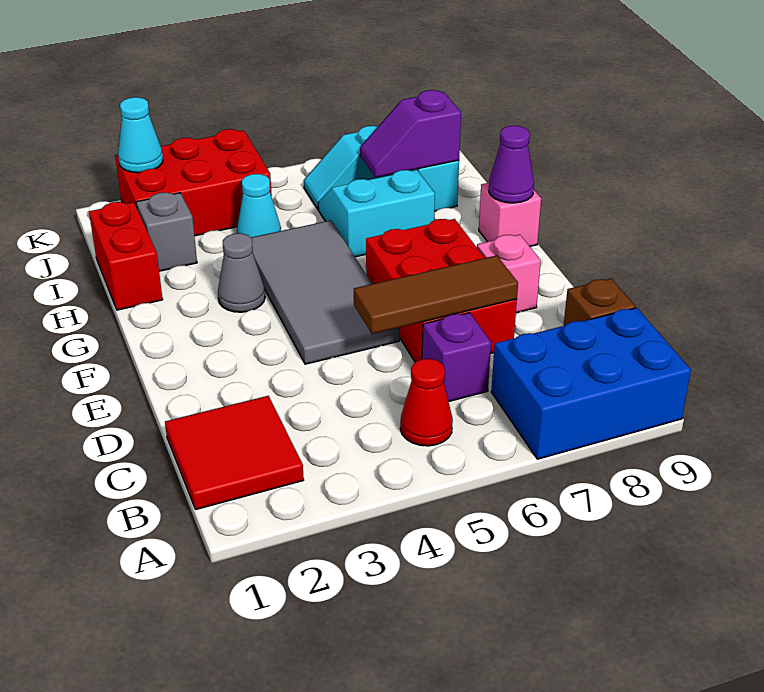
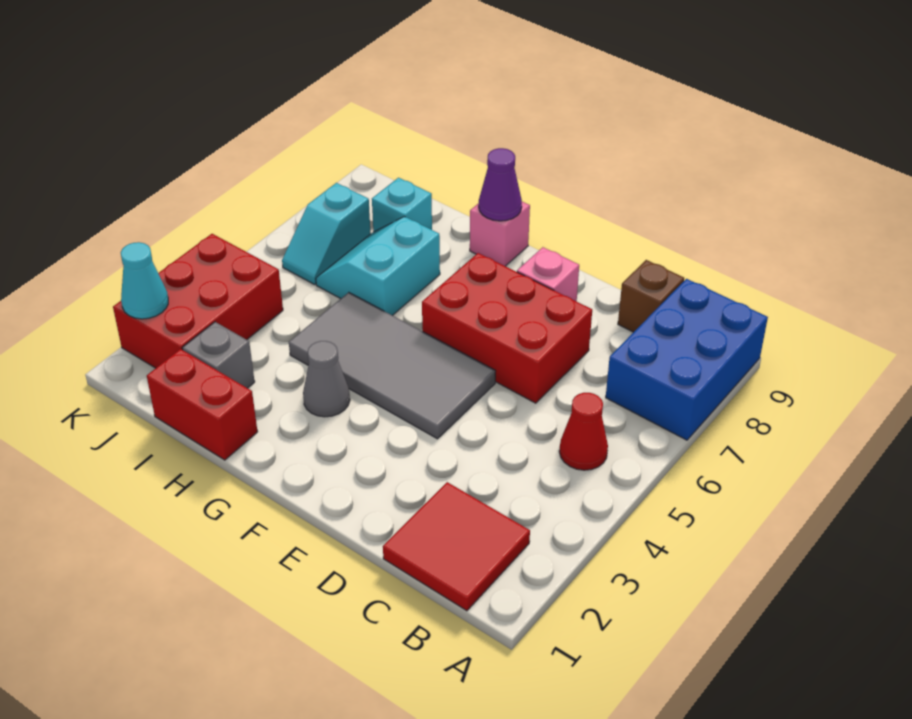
purple 1x1 brick [422,313,491,401] -> none
brown 1x3 tile [354,255,518,334] -> none
cyan 1x1 cone [237,174,281,237] -> none
purple 1x2 slope [360,90,461,177] -> none

